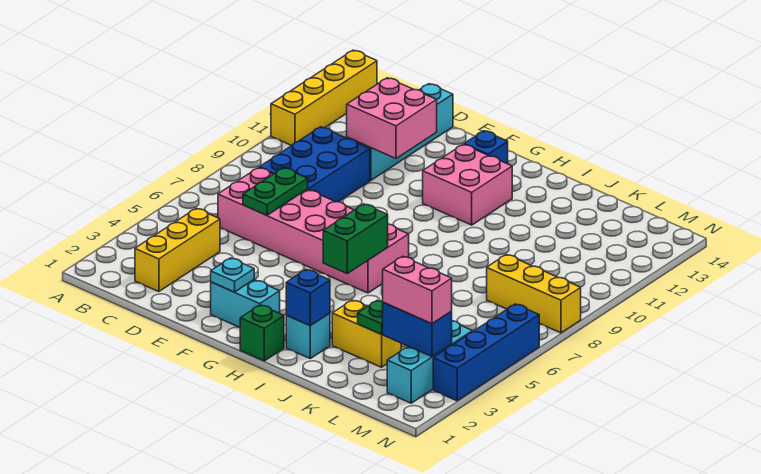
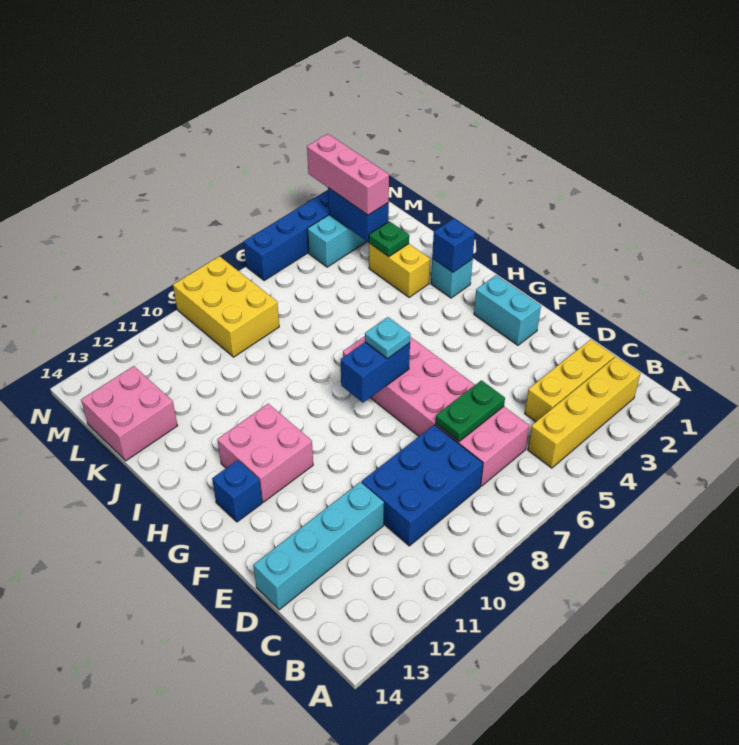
yellow 1x4 brick [271,50,377,146] -> yellow 1x4 brick moved to [528,357,641,468]
pink 2x2 brick [347,78,437,158] -> pink 2x2 brick moved to [81,366,178,461]
cyan 1x1 plate [211,258,254,292] -> cyan 1x1 plate moved to [365,317,410,359]
none -> blue 1x2 brick [341,342,410,403]
green 1x1 brick [240,305,284,361] -> none
green 1x2 brick [323,204,388,273] -> none
pink 1x2 brick [383,256,452,324] -> pink 1x3 brick [307,134,389,215]
yellow 1x3 brick [487,255,581,333] -> yellow 2x3 brick [173,256,279,357]

